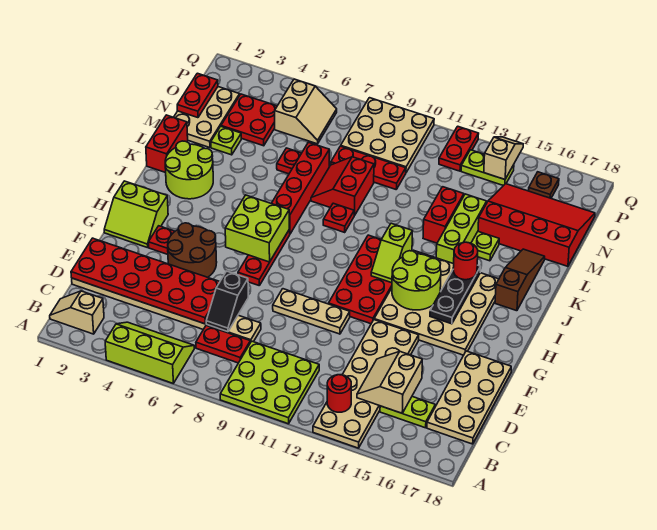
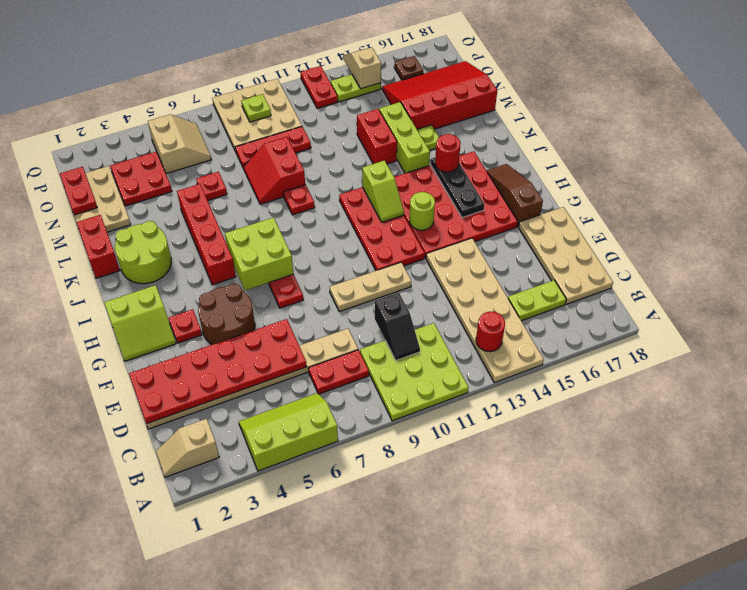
tan 2x2 slope [357,351,422,413] -> none
black 1x2 slope [206,271,248,332] -> black 1x2 slope moved to [375,293,420,360]
tan 4x4 plate [374,250,499,355] -> red 4x4 plate [394,151,518,258]
lime 2x2 round brick [392,251,441,310] -> lime 1x1 round brick [409,192,435,230]
red 1x4 brick [271,142,329,234] -> red 1x4 brick moved to [177,184,236,285]
brown 1x3 slope [495,249,545,311] -> brown 1x3 slope moved to [486,164,543,227]
lime 1x1 plate [211,126,241,155] -> lime 1x1 plate moved to [242,94,271,122]

